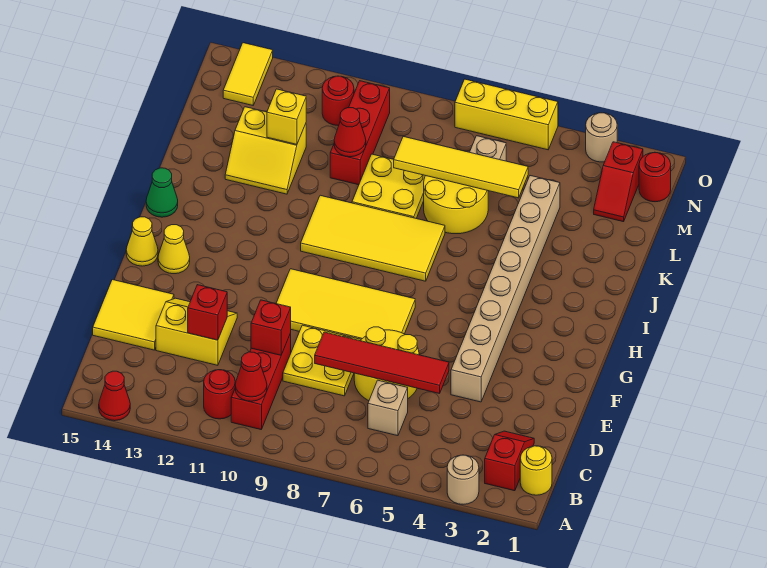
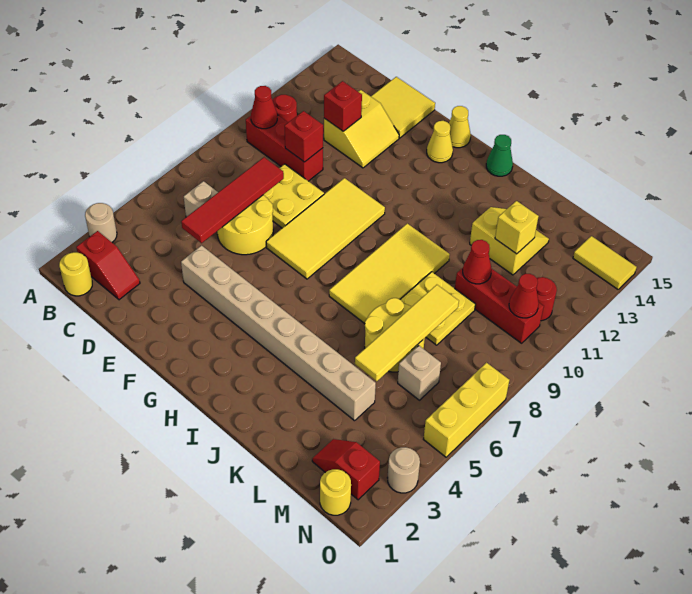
red 1x1 cone [99,371,130,421] -> red 1x1 cone moved to [509,274,539,318]
yellow 2x2 slope [225,107,306,194] -> yellow 2x2 slope turned to [470,207,549,275]
red 1x1 round brick [639,152,671,202] -> yellow 1x1 round brick [320,469,351,515]

